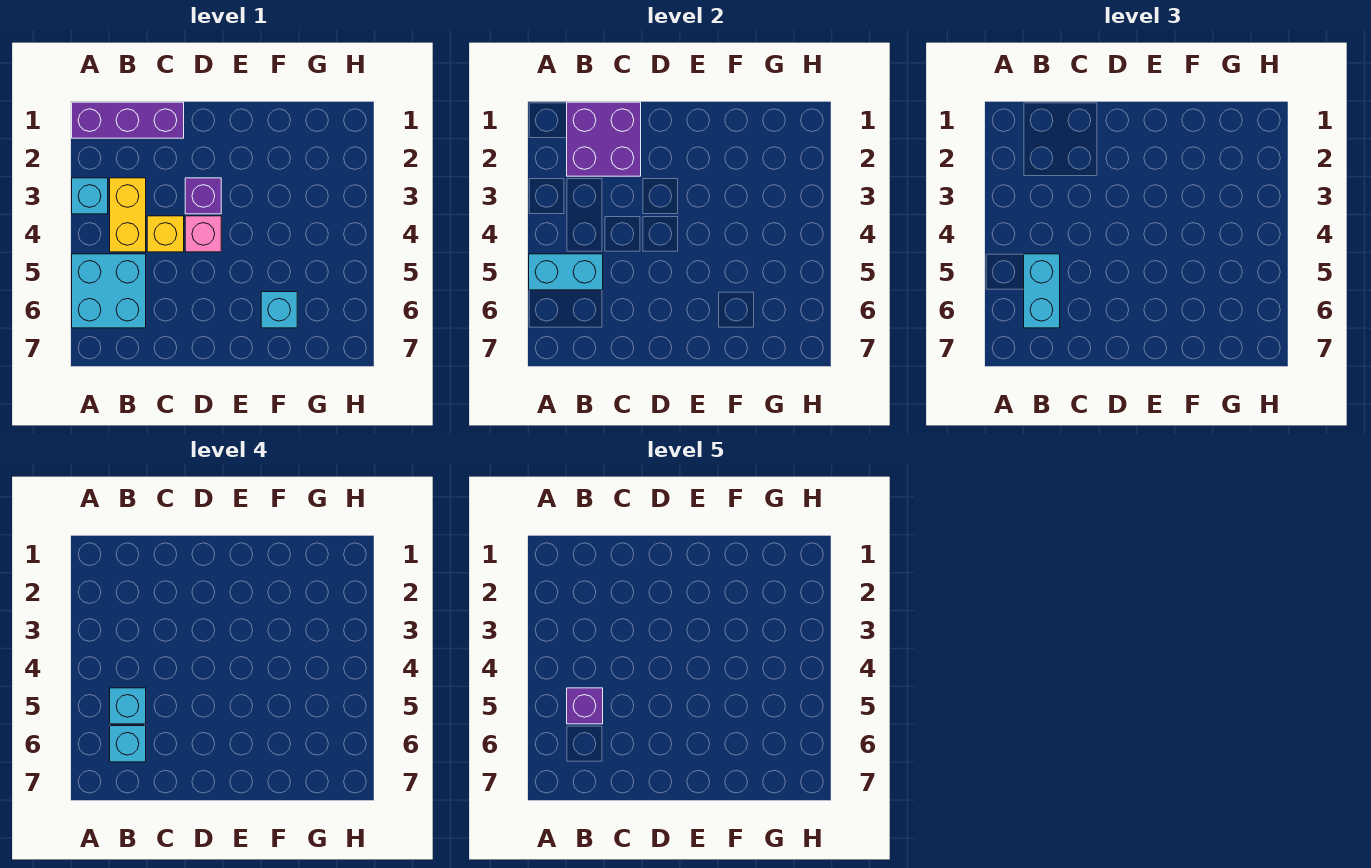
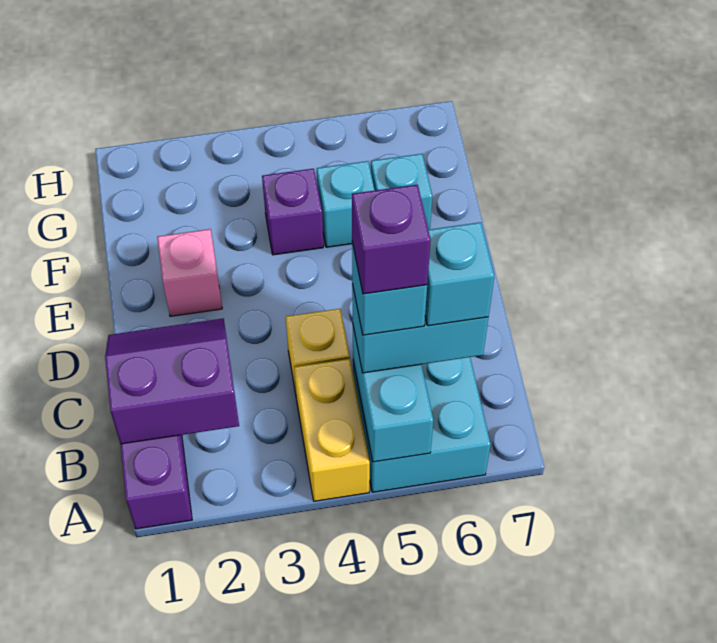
cyan 1x1 brick [72,178,108,214] -> cyan 1x1 brick moved to [317,161,375,247]
purple 2x2 brick [567,102,641,176] -> purple 2x2 slope [105,319,239,444]
yellow 1x2 brick [110,178,146,252] -> yellow 1x2 brick turned to [294,359,370,501]
purple 1x1 brick [185,178,221,214] -> purple 1x1 brick moved to [262,169,323,255]
pink 1x1 brick [185,216,221,252] -> pink 1x1 brick moved to [157,229,222,316]

